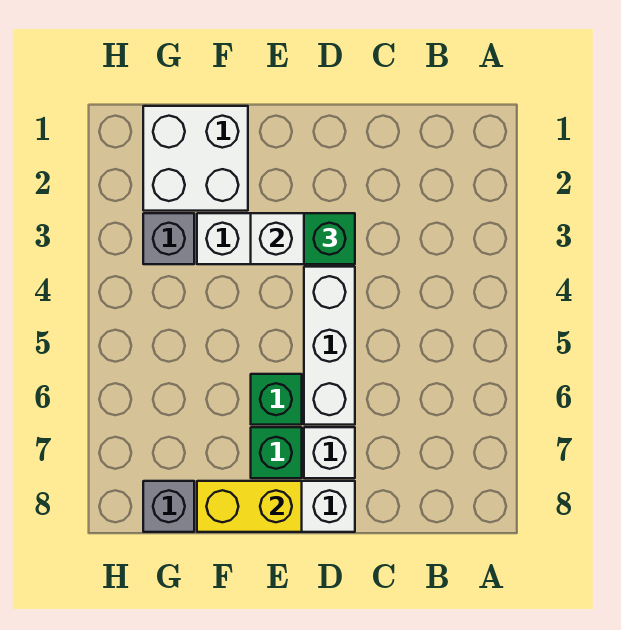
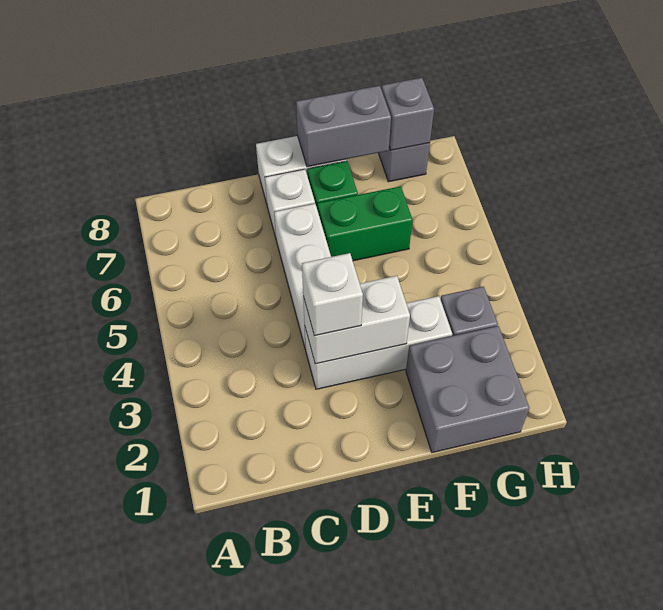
green 1x1 brick [304,213,355,264] -> white 1x1 brick [302,253,363,336]
green 1x1 brick [251,374,302,425] -> green 1x2 brick [318,186,412,261]
yellow 1x2 brick [197,481,302,532] -> grey 1x2 brick [296,86,391,167]
white 2x2 brick [143,106,248,211] -> grey 2x2 brick [406,326,529,452]
none -> grey 1x1 brick [382,78,434,150]

